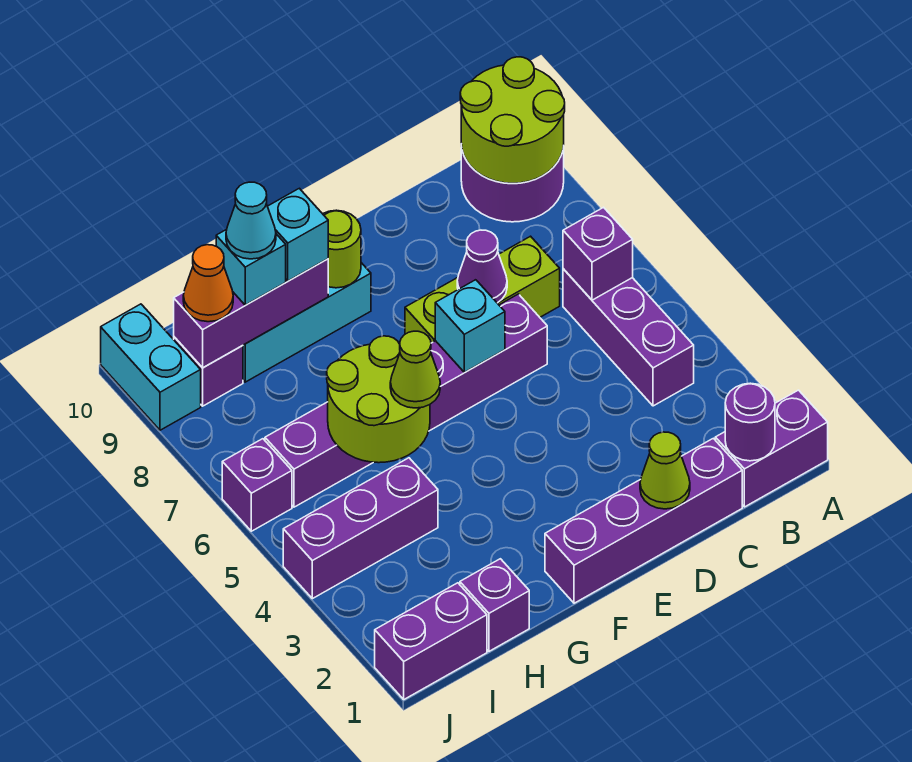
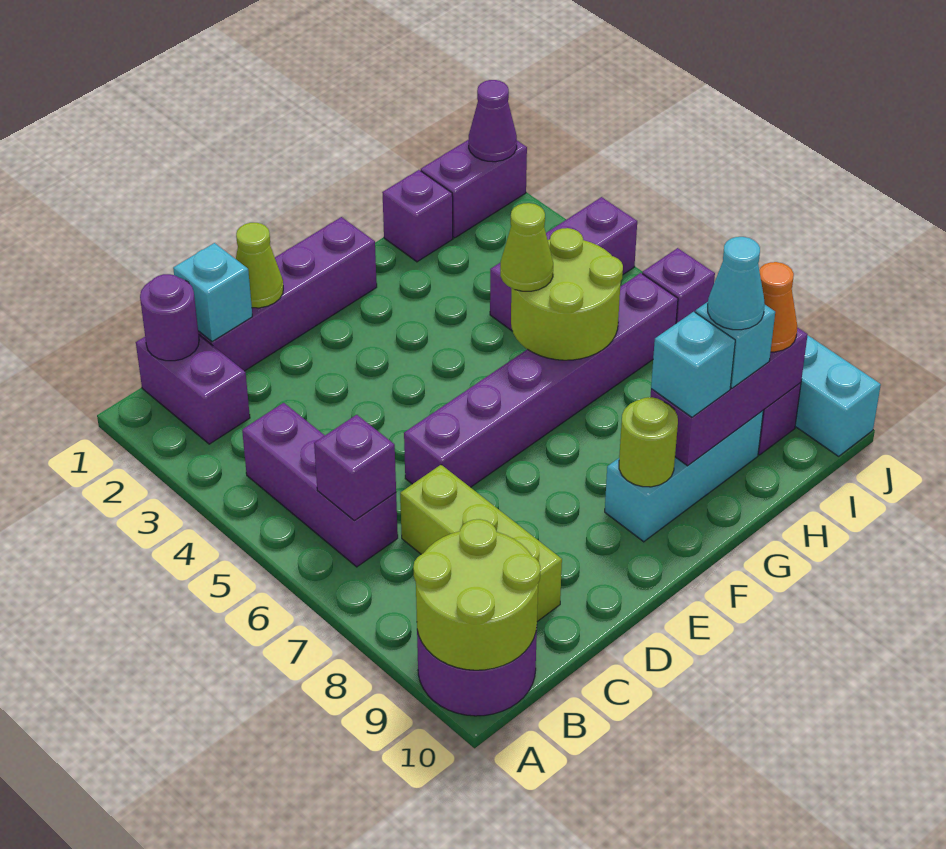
purple 1x2 brick [715,390,828,507] -> purple 1x2 brick turned to [136,335,250,444]
lime 1x3 brick [405,236,560,343] -> lime 1x3 brick turned to [400,465,562,622]
purple 1x1 cone [457,230,507,303] -> purple 1x1 cone moved to [469,80,517,162]
cyan 1x1 brick [435,280,505,372] -> cyan 1x1 brick moved to [173,243,252,342]

